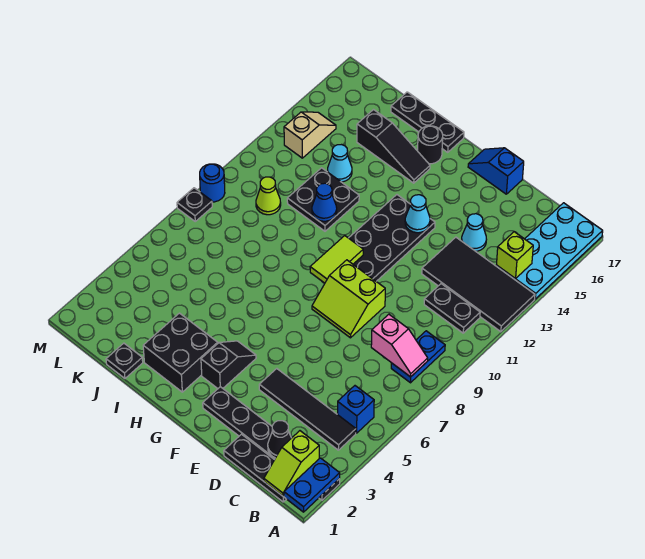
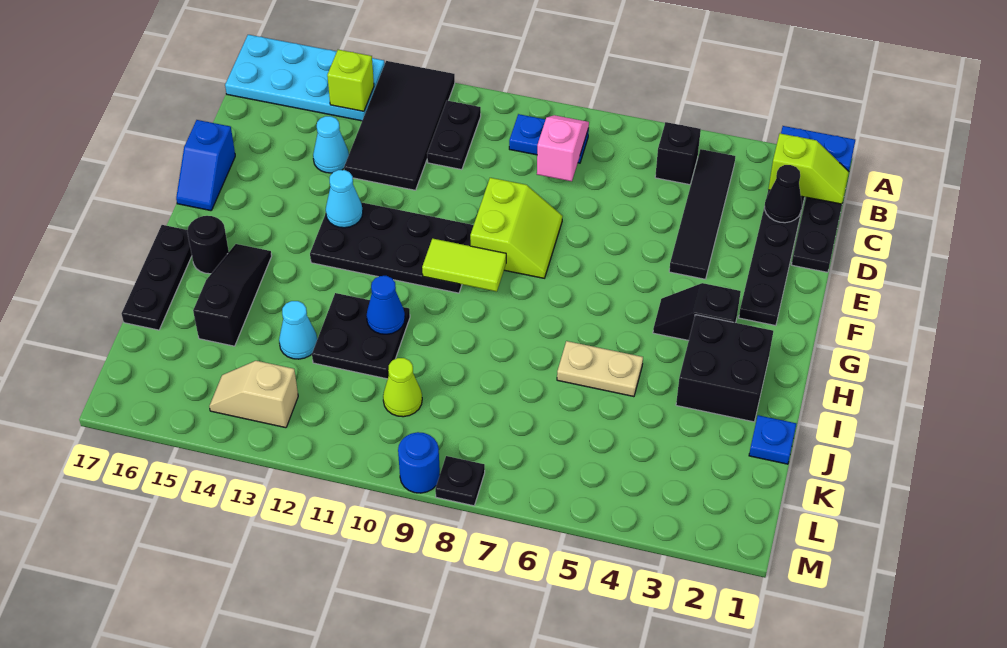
blue 1x1 brick [337,386,374,433] -> black 1x1 brick [655,122,701,185]
none -> tan 1x2 plate [557,341,643,397]
black 1x1 plate [106,343,143,378] -> blue 1x1 plate [749,415,796,464]

